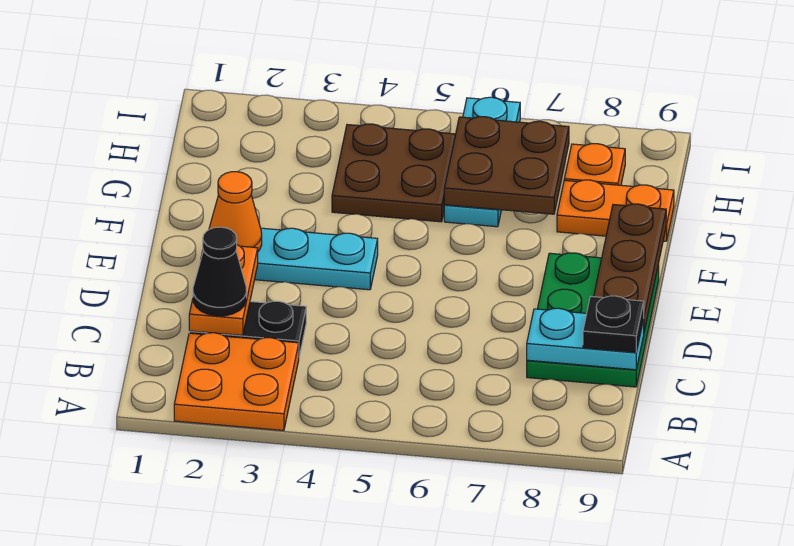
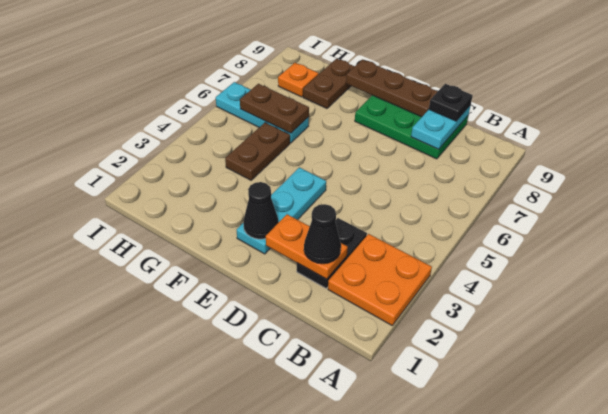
orange 1x1 cone [209,172,262,251] -> black 1x1 cone [243,182,279,239]
brown 2x2 plate [332,124,456,222] -> brown 1x2 plate [225,123,290,180]
brown 2x2 plate [444,117,569,214] -> brown 1x2 plate [240,84,309,133]
orange 1x2 plate [557,180,674,241] -> brown 1x2 plate [303,59,355,108]

